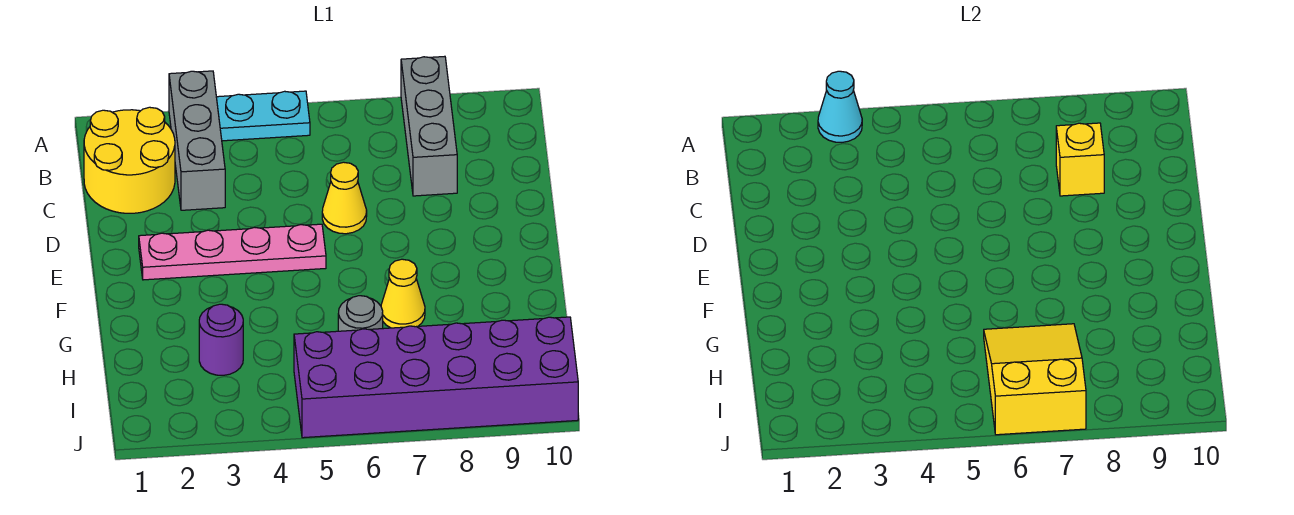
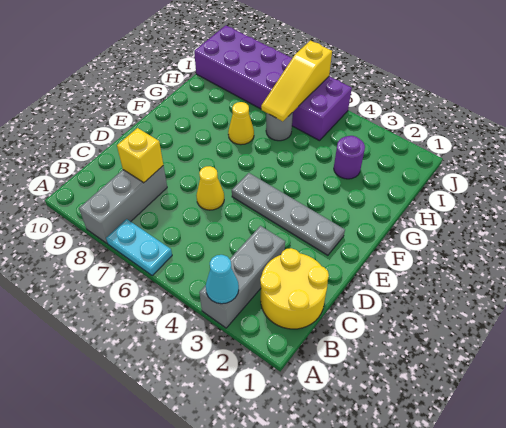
cyan 1x2 plate [216,91,310,141] -> cyan 1x2 plate moved to [106,219,172,276]
pink 1x4 plate [139,224,326,280] -> grey 1x4 plate [232,173,345,255]
yellow 2x3 slope [984,324,1086,435] -> yellow 1x3 slope [261,41,332,121]

